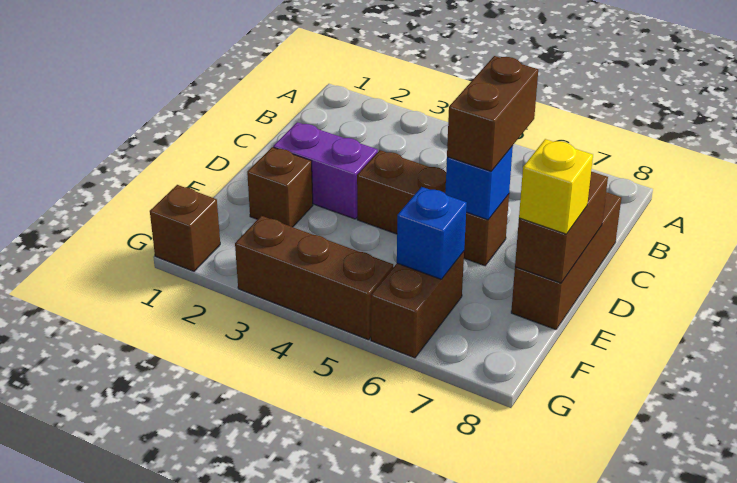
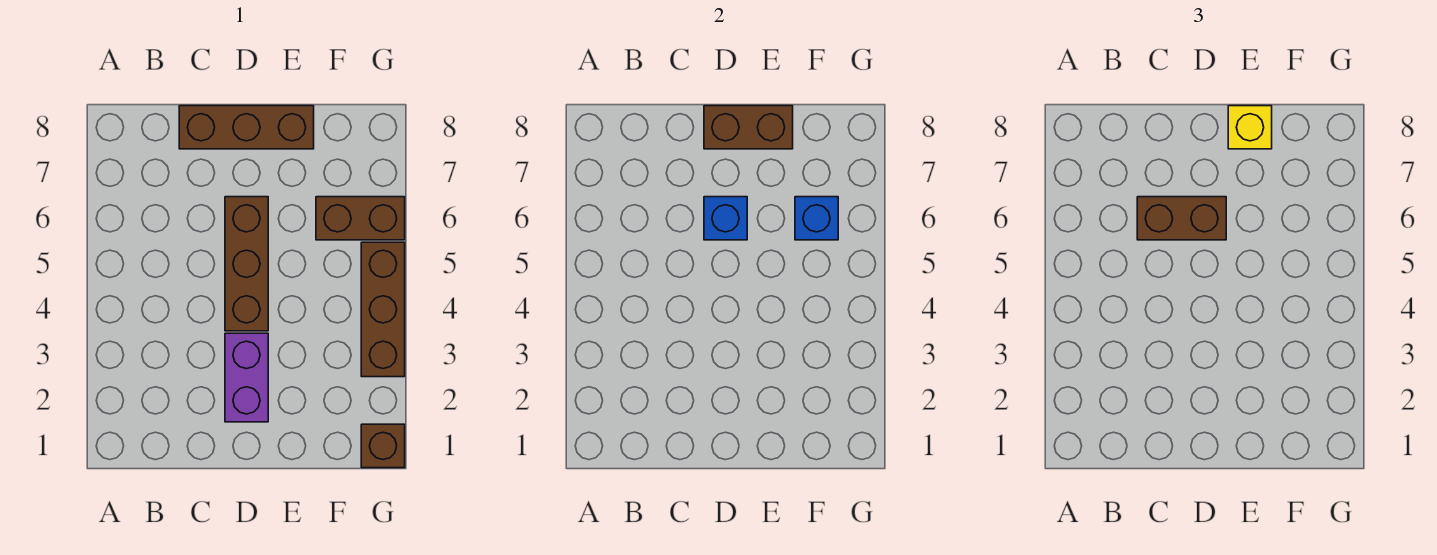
brown 1x1 brick [247,147,313,227] -> none

